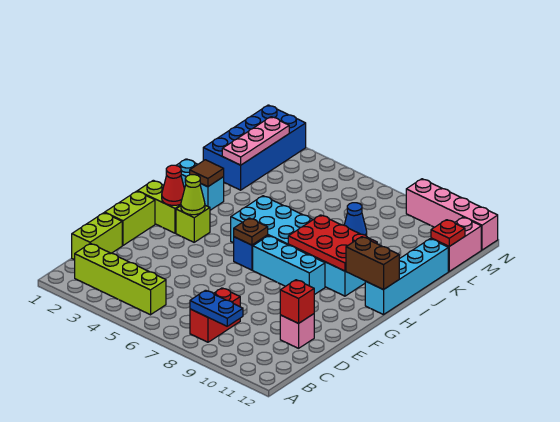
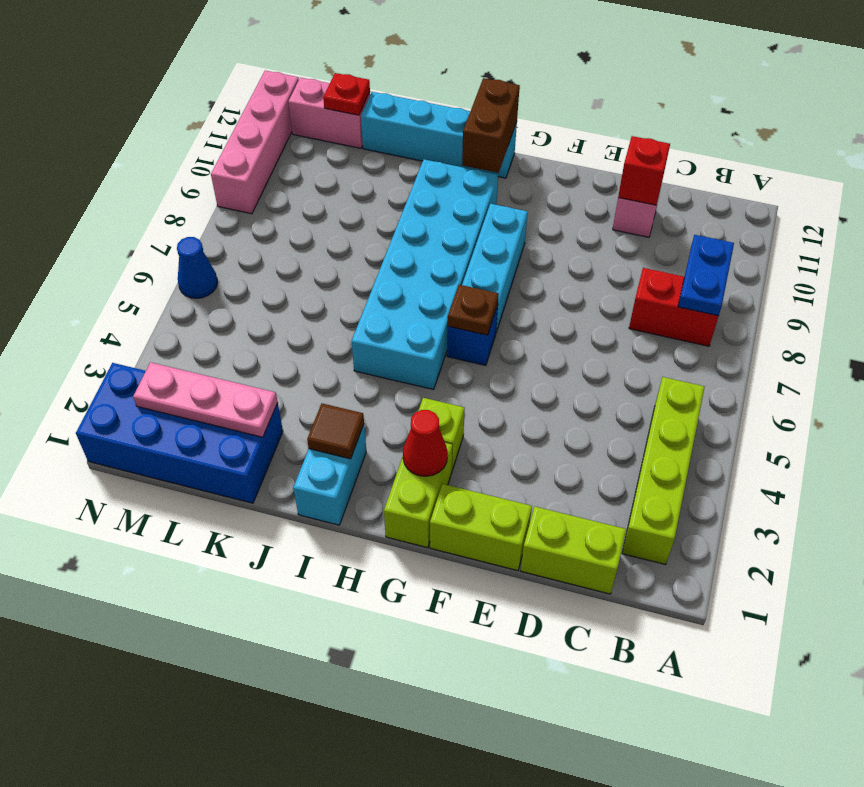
lime 1x1 cone [181,175,205,215] -> none
red 2x3 plate [288,215,377,271] -> none
blue 1x1 cone [344,203,367,236] -> blue 1x1 cone moved to [177,237,218,298]

